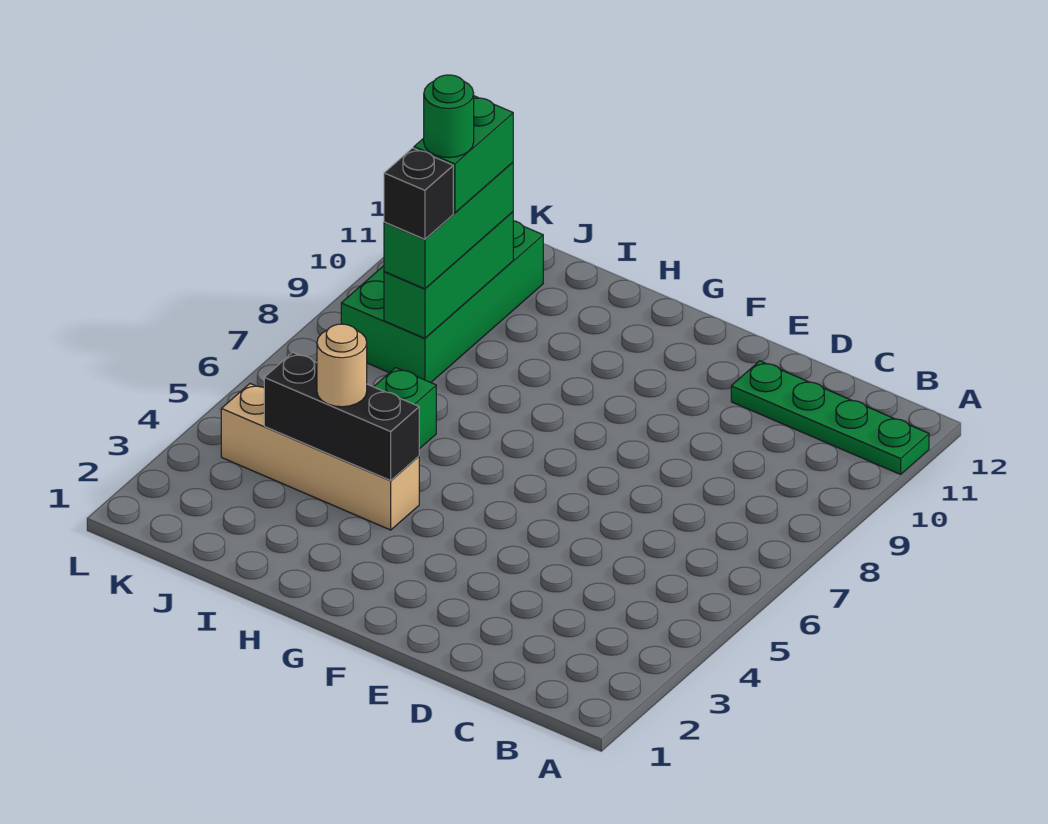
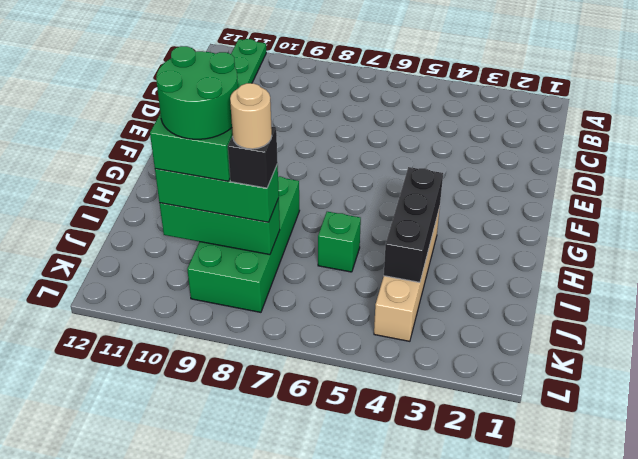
tan 1x1 round brick [317,324,367,407] -> tan 1x1 round brick moved to [230,83,272,149]
green 2x4 brick [341,221,543,382] -> green 2x4 brick turned to [187,176,300,312]
green 1x1 round brick [424,75,474,158] -> green 2x2 round brick [156,46,238,139]

